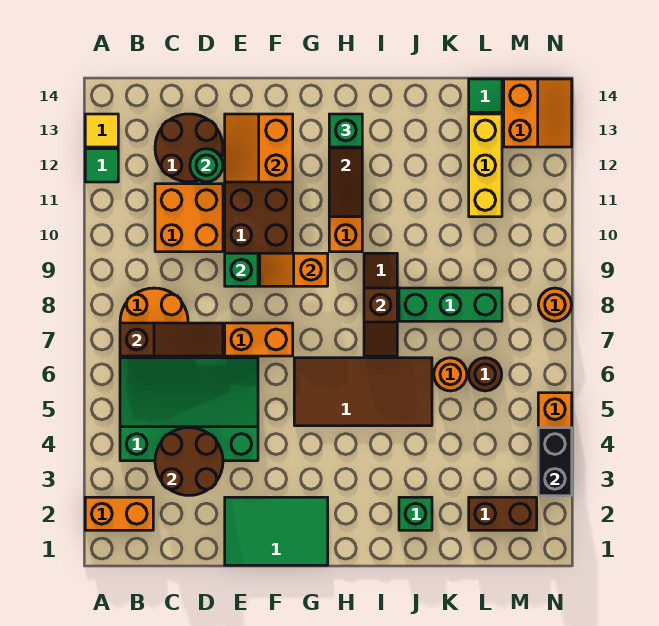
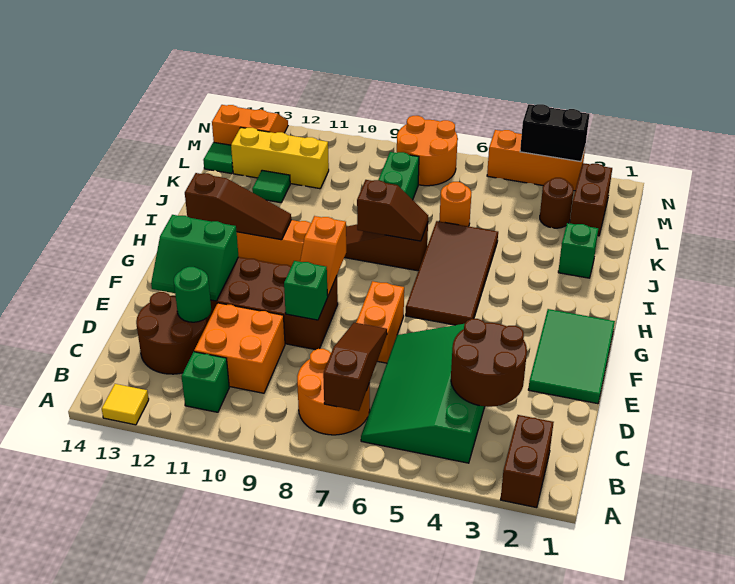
orange 1x2 brick [85,497,153,530] -> brown 1x2 brick [501,415,554,508]
green 1x1 tile [85,149,118,182] -> green 1x1 tile moved to [252,170,290,203]
orange 2x2 slope [225,114,293,182] -> green 2x2 slope [151,215,238,301]
green 1x1 brick [329,114,362,147] -> green 1x1 brick moved to [181,352,229,412]
brown 1x1 round brick [469,358,502,391] -> brown 1x1 round brick moved to [540,178,573,228]
orange 1x1 round brick [538,288,572,321] -> orange 2x2 round brick [397,116,458,186]

